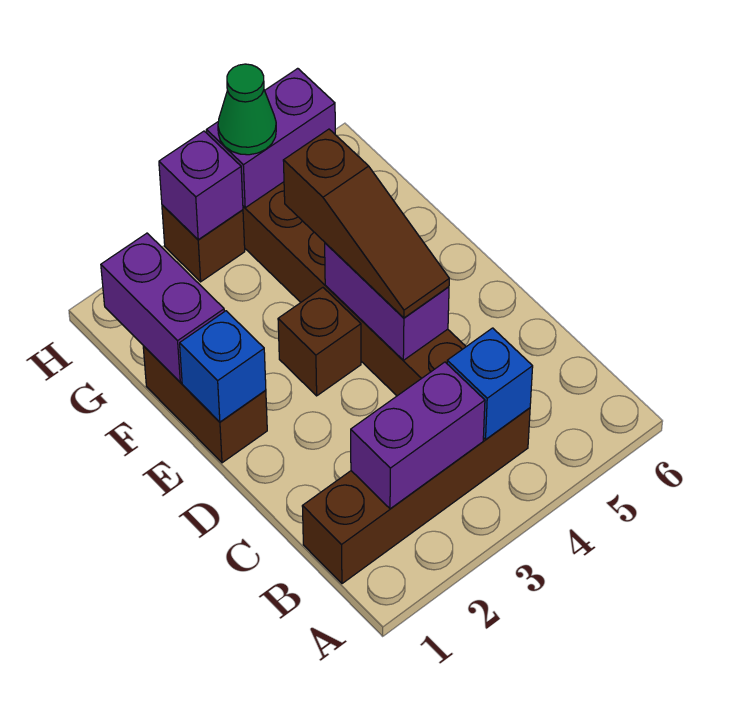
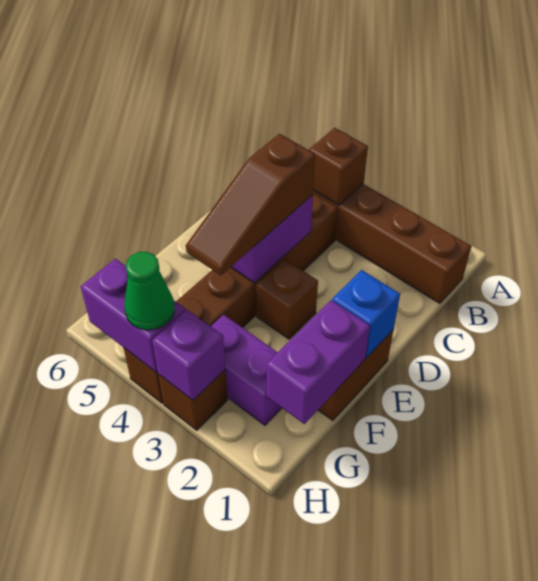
purple 1x2 brick [351,362,485,509] -> purple 1x2 brick moved to [211,315,282,425]
blue 1x1 brick [447,328,533,439] -> brown 1x1 brick [309,128,368,205]
brown 1x3 slope [283,129,449,318] -> brown 1x3 slope turned to [186,134,315,275]

